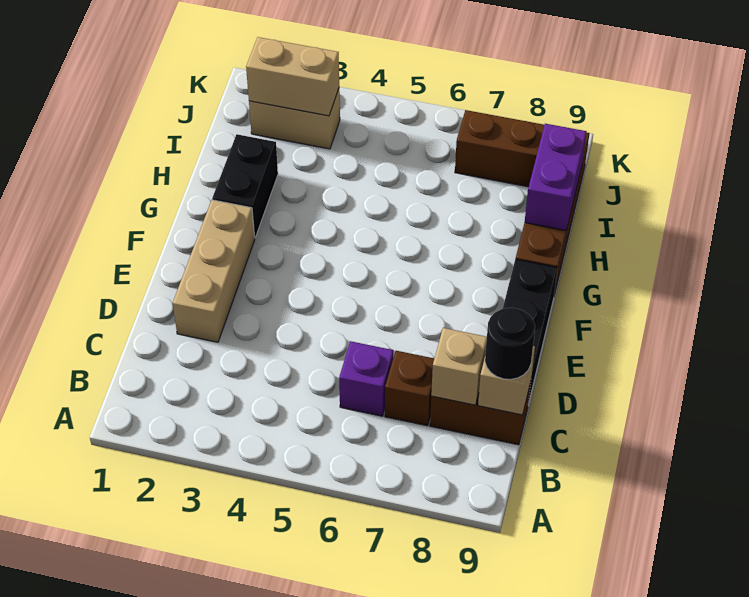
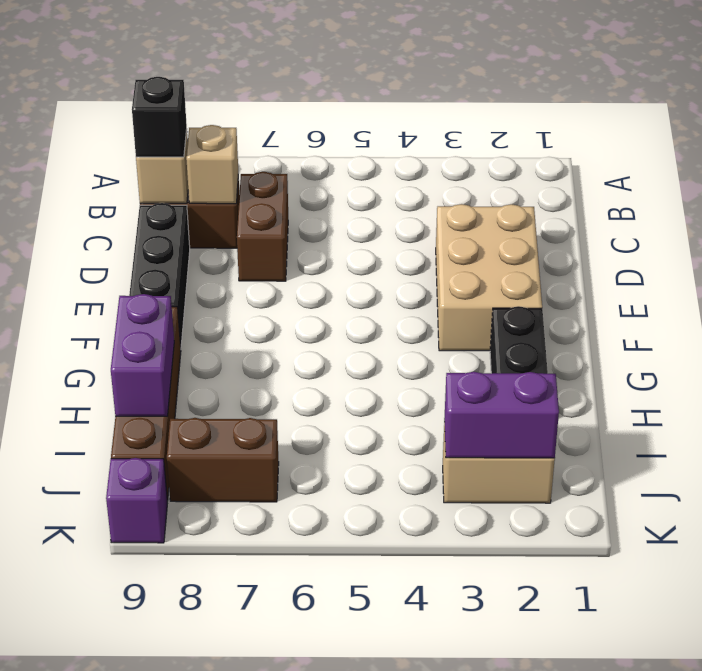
purple 1x1 brick [339,341,393,416] -> purple 1x1 brick moved to [106,458,167,543]
brown 1x1 brick [385,351,434,426] -> brown 1x2 brick [237,172,288,281]
black 1x1 round brick [485,308,535,379] -> black 1x1 brick [132,77,187,157]
tan 1x3 brick [173,200,255,342] -> tan 2x3 brick [436,204,542,351]
tan 1x2 brick [246,37,339,116] -> purple 1x2 brick [444,372,559,458]

